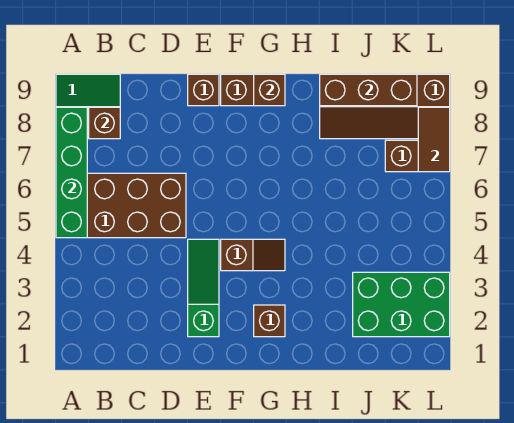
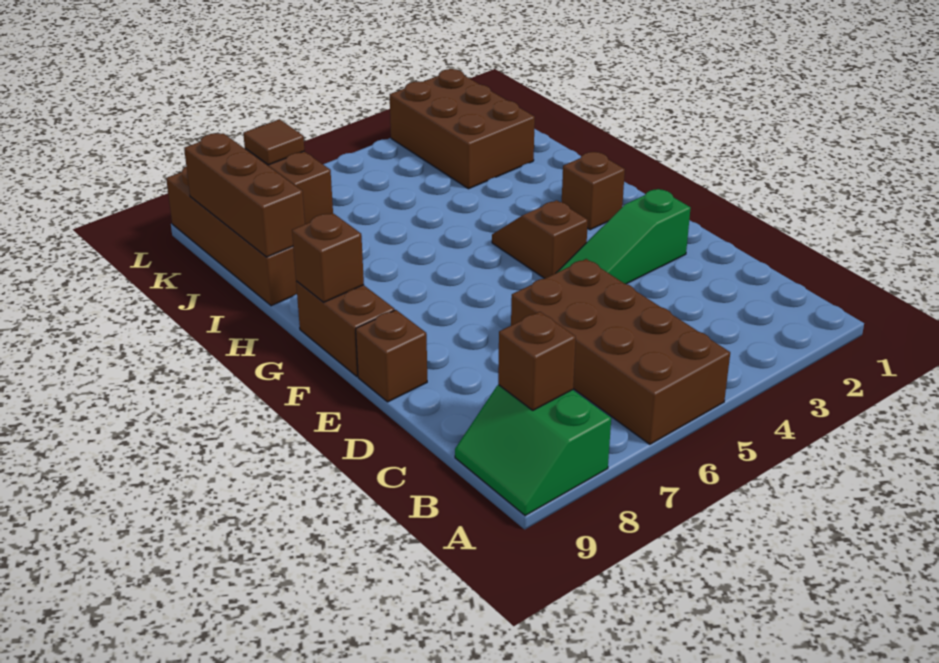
green 1x4 brick [56,107,87,238] -> none
green 2x3 brick [353,272,450,337] -> brown 2x3 brick [390,69,535,189]
brown 1x2 tile [418,107,450,172] -> brown 1x1 tile [243,119,304,165]

